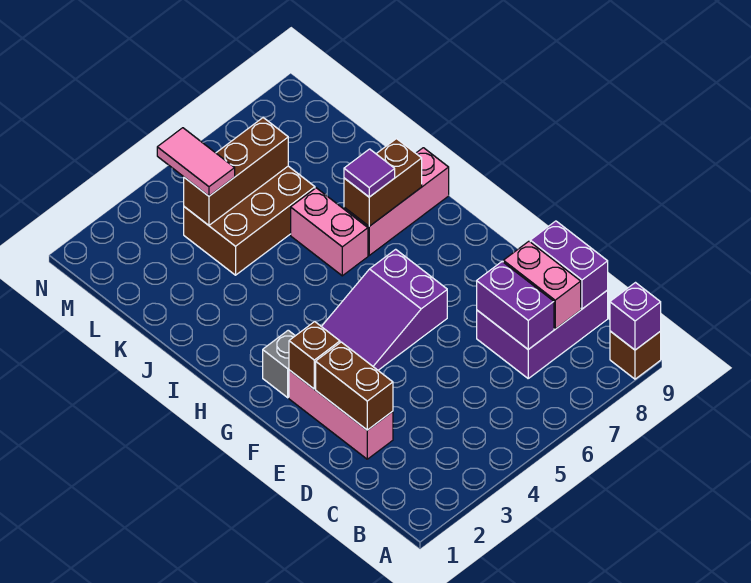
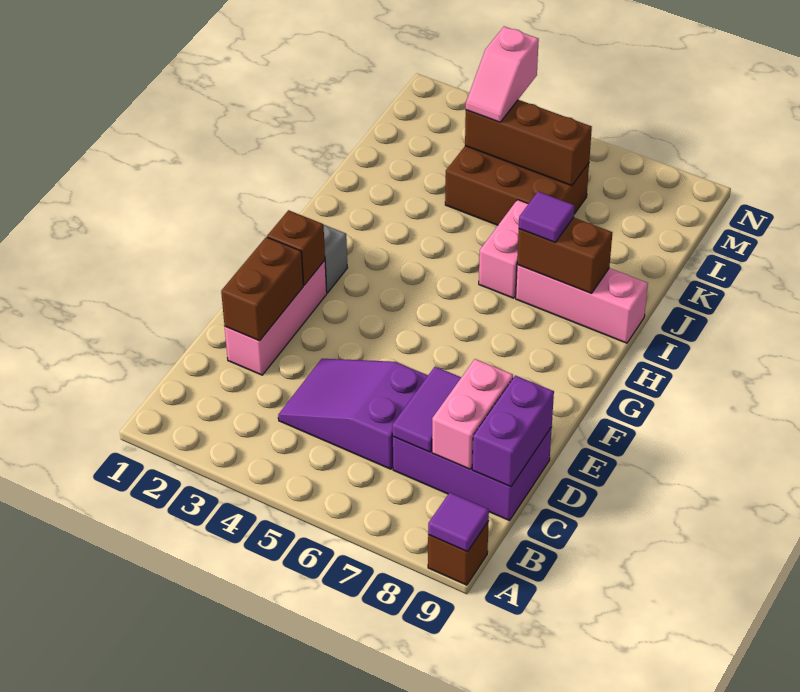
purple 1x1 brick [610,283,661,350] -> purple 1x1 tile [428,493,489,552]
purple 1x2 brick [477,262,554,349] -> purple 1x2 tile [392,367,461,452]
purple 2x3 slope [321,249,447,370] -> purple 2x3 slope moved to [278,359,428,469]
pink 1x2 tile [157,128,235,196] -> pink 1x2 slope [466,26,539,122]

